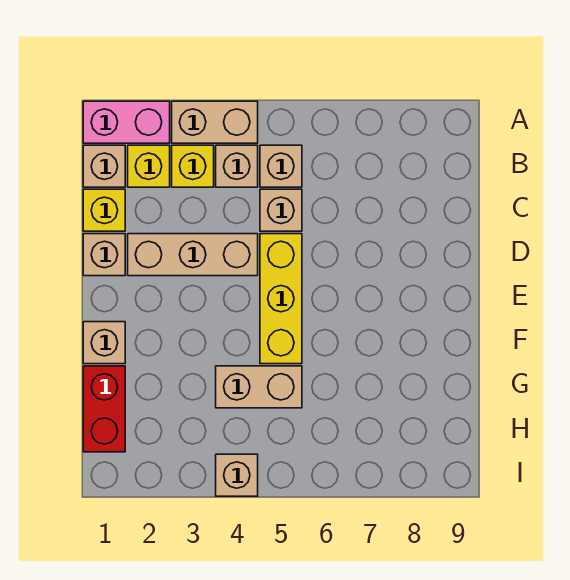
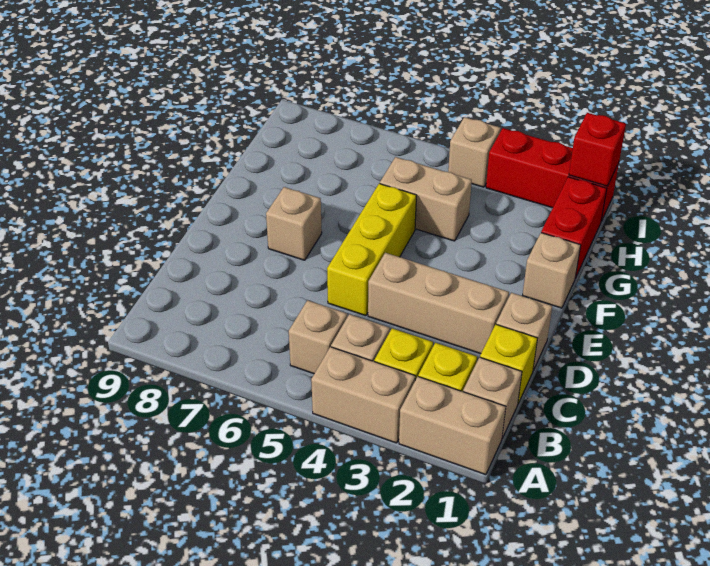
pink 1x2 brick [83,101,170,143] -> tan 1x2 brick [399,377,506,475]
tan 1x1 brick [260,189,302,231] -> tan 1x1 brick moved to [266,187,322,260]
none -> red 1x3 brick [486,128,619,221]
none -> red 1x1 brick [569,113,626,186]

